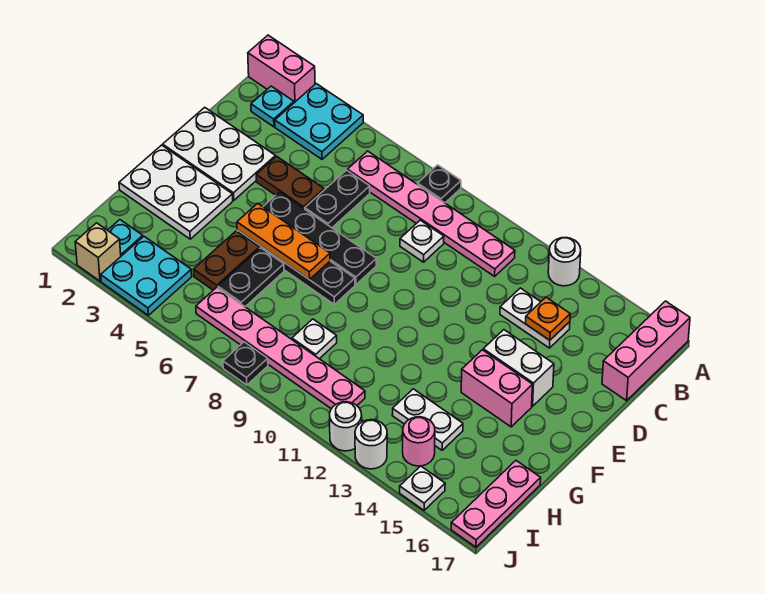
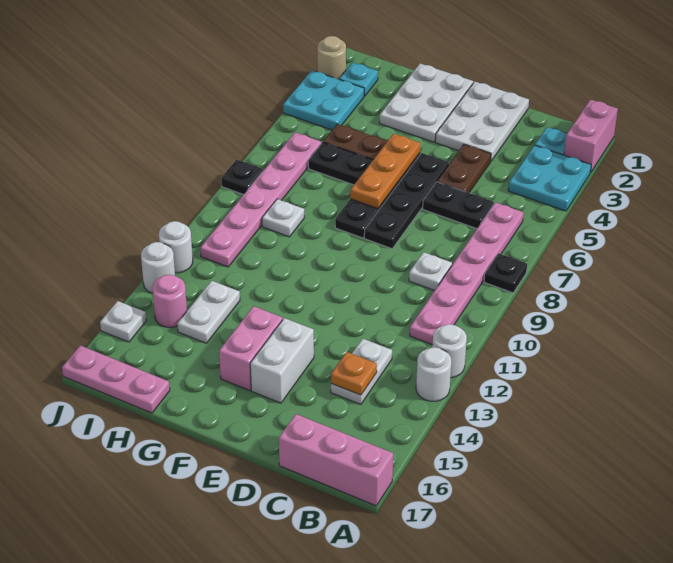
none -> white 1x1 round brick [432,324,467,378]
tan 1x1 brick [75,223,121,281] -> tan 1x1 round brick [317,36,346,79]

